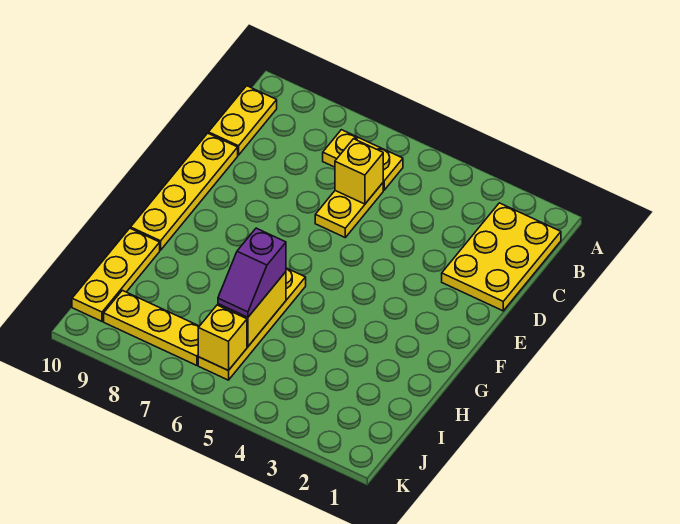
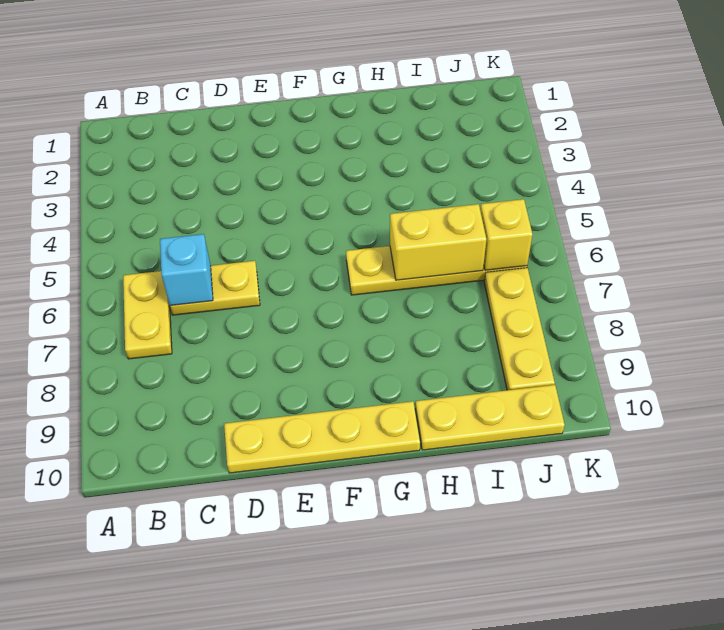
yellow 2x3 plate [442,203,561,311] -> none
yellow 1x2 plate [209,86,277,155] -> none
yellow 1x1 brick [335,139,383,204] -> cyan 1x1 brick [160,234,213,305]
purple 1x2 slope [218,228,286,317] -> none

